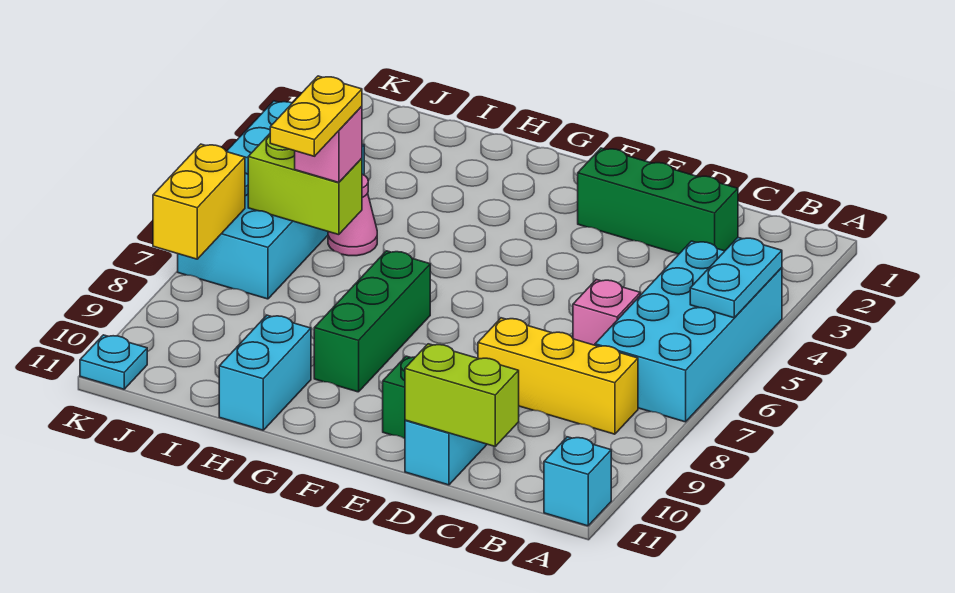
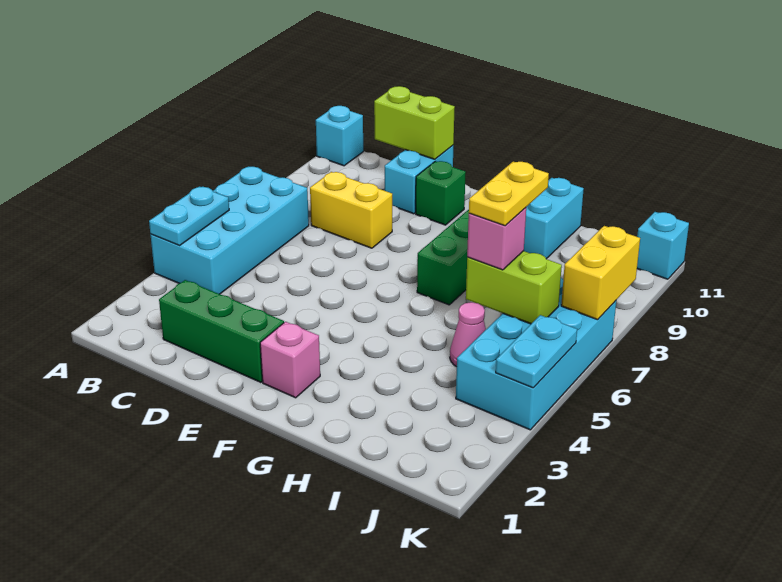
yellow 1x3 brick [478,318,638,434] -> yellow 1x2 brick [310,172,392,248]
pink 1x1 brick [573,279,640,345] -> pink 1x1 brick moved to [260,322,320,398]
cyan 1x1 plate [80,335,147,389] -> cyan 1x1 brick [637,212,689,279]

